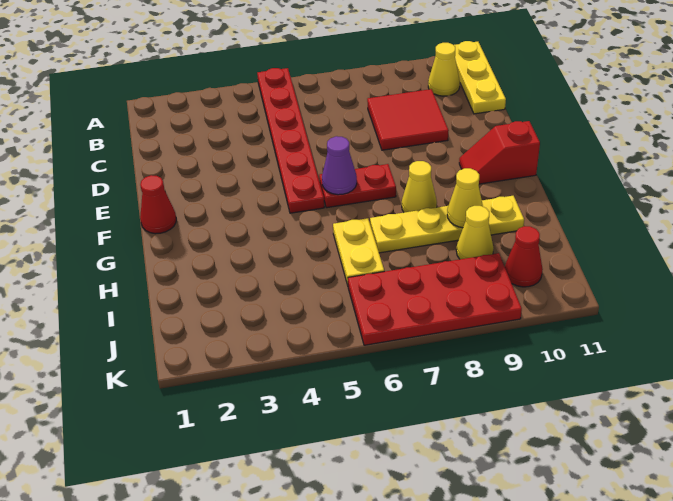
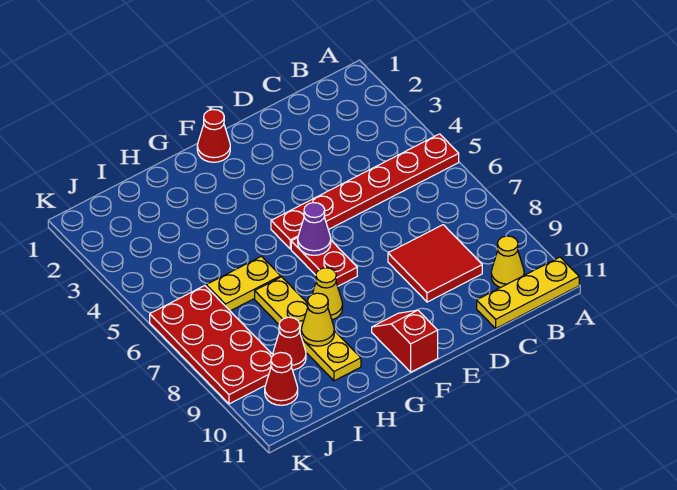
yellow 1x1 cone [456,206,493,259] -> red 1x1 cone [273,317,306,370]

